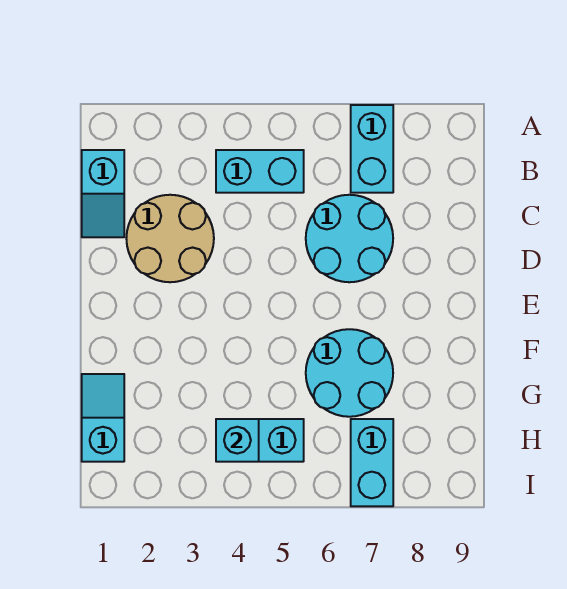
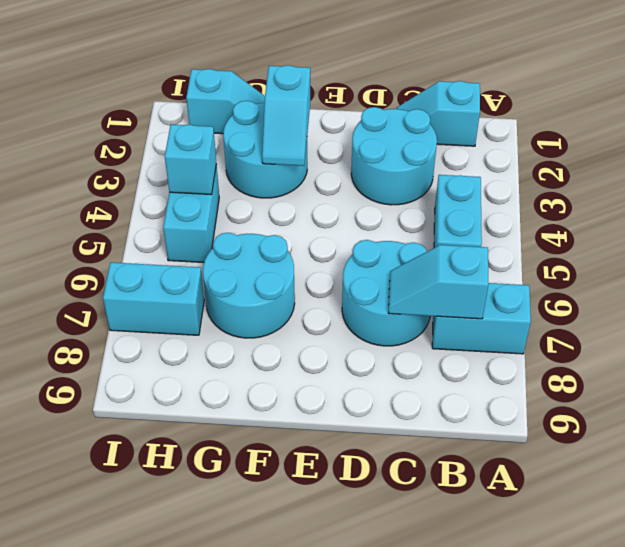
none -> cyan 1x2 slope [388,245,489,319]
tan 2x2 round brick [126,195,214,282] -> cyan 2x2 round brick [351,107,437,205]
none -> cyan 2x2 round brick [223,101,307,198]
none -> cyan 1x2 slope [262,65,310,166]

